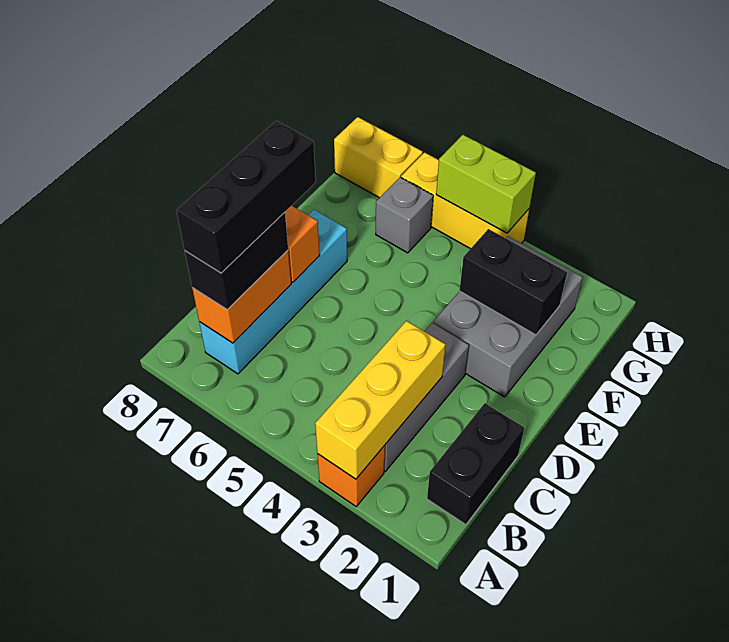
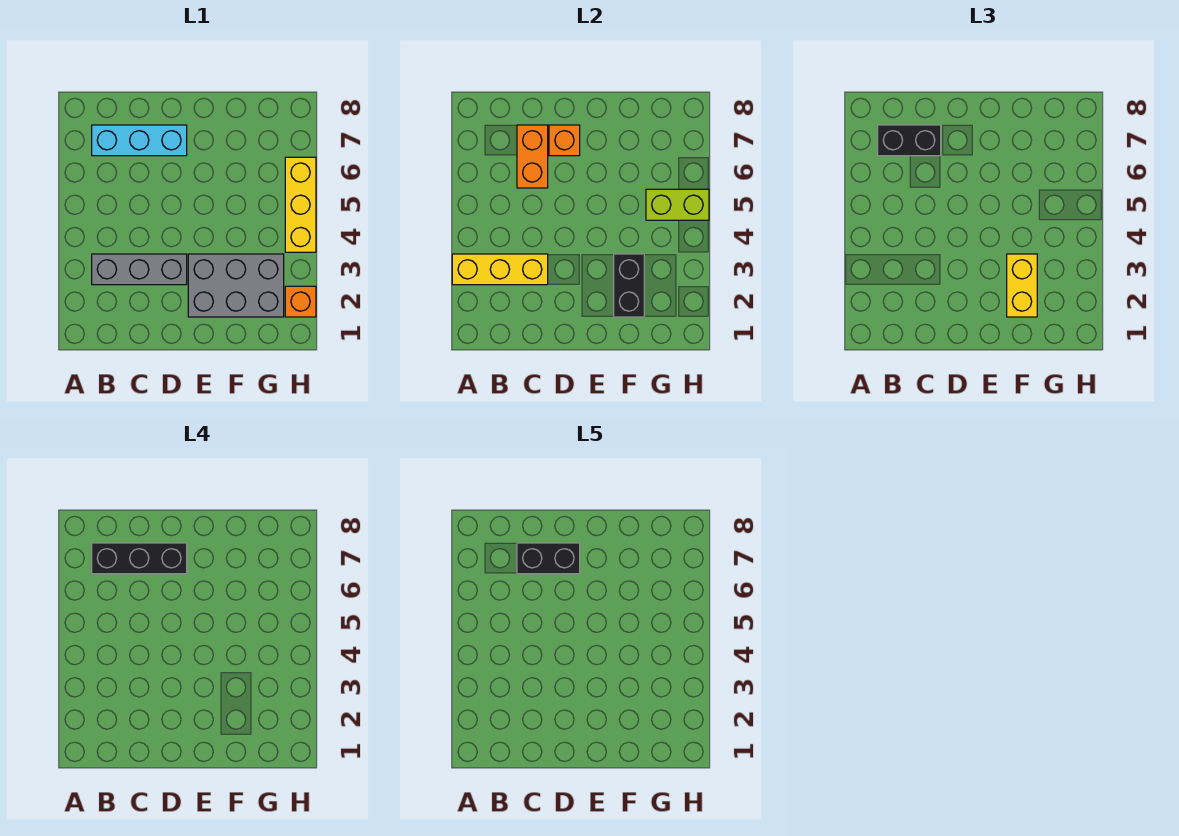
orange 1x1 brick [317,445,385,506] -> orange 1x1 brick moved to [285,286,316,317]
black 1x2 brick [427,403,524,525] -> black 1x2 brick moved to [517,543,580,574]
cyan 1x4 brick [199,210,347,374] -> cyan 1x3 brick [92,125,187,156]
orange 1x2 brick [192,250,291,343] -> orange 1x2 brick turned to [517,125,548,188]
grey 1x1 brick [376,177,433,253] -> none
lime 1x2 brick [436,135,536,233] -> lime 1x2 brick turned to [646,189,709,220]
yellow 1x2 brick [334,117,423,198] -> yellow 1x2 brick moved to [1007,254,1037,317]

